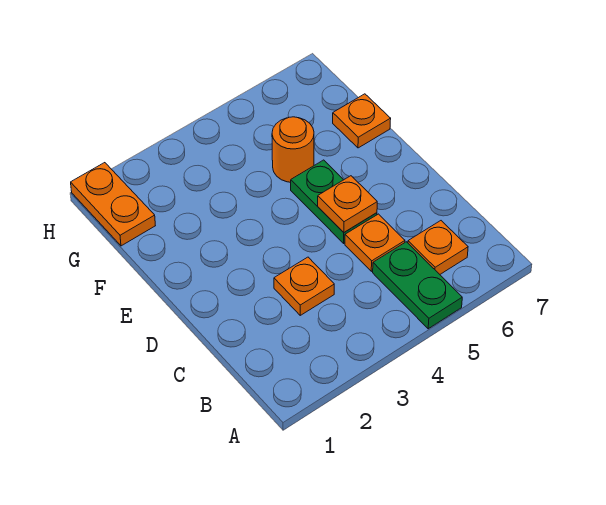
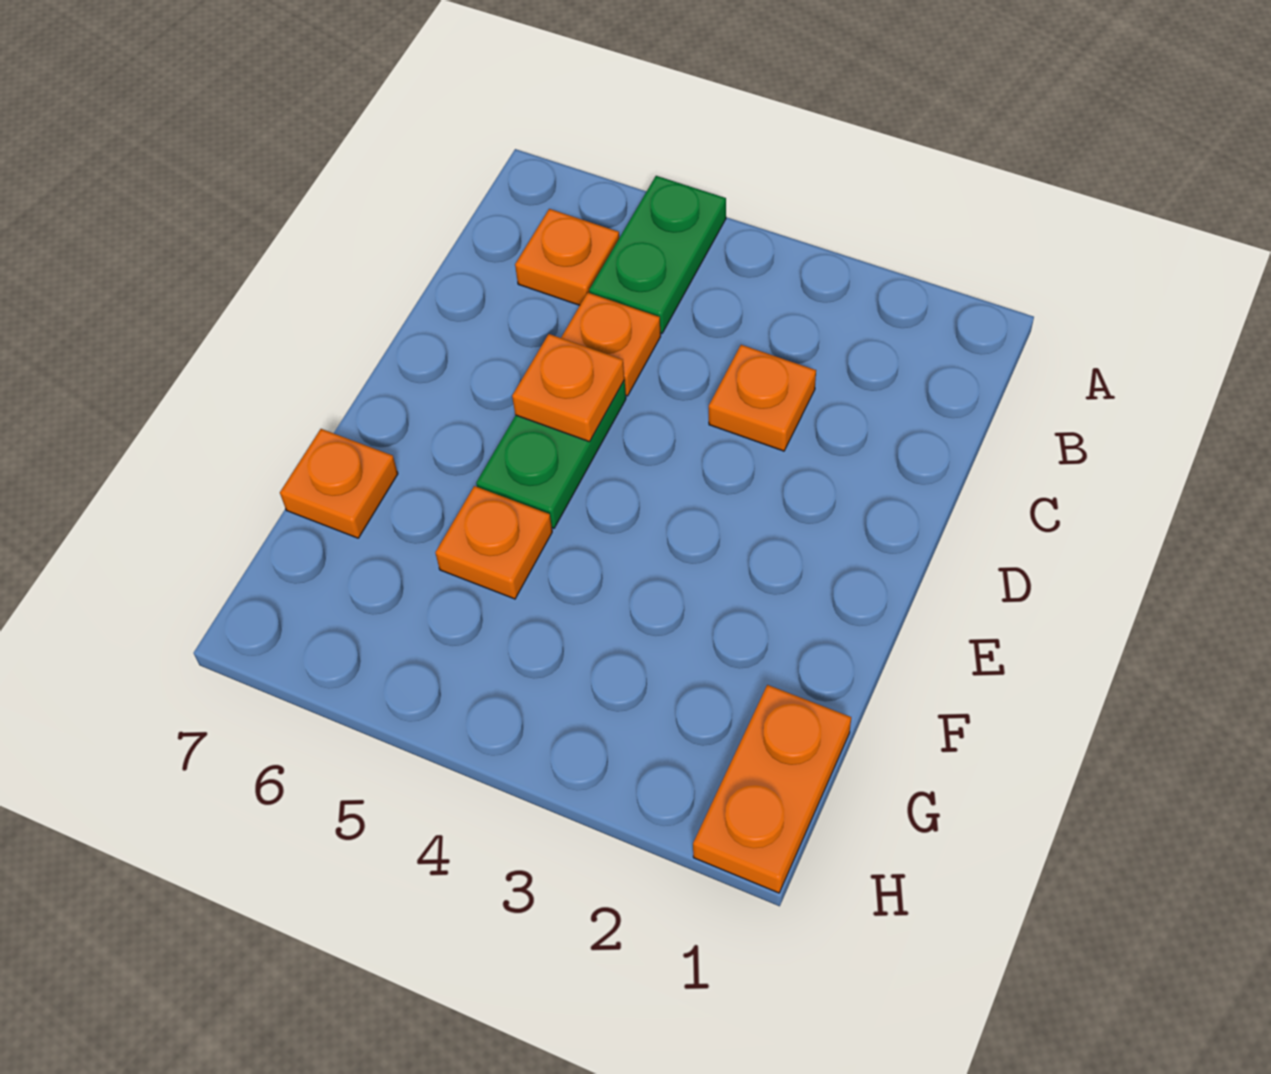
orange 1x1 round brick [272,117,314,182] -> orange 1x1 plate [435,486,552,599]

